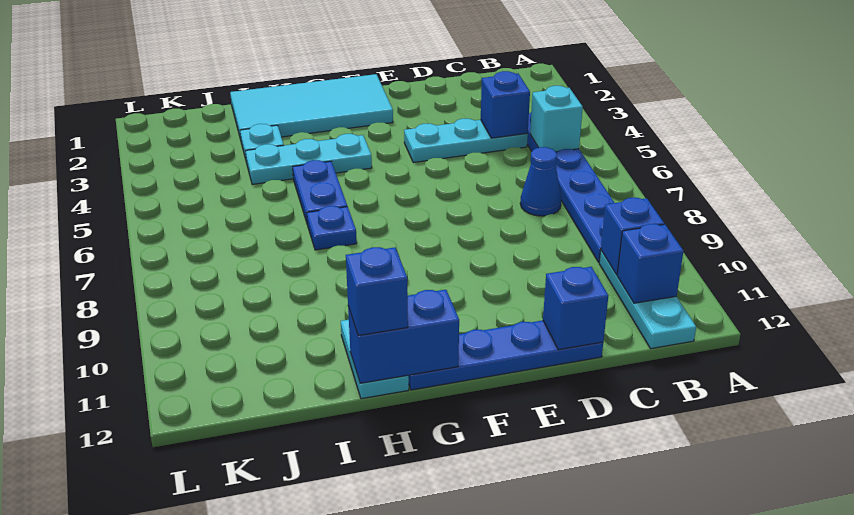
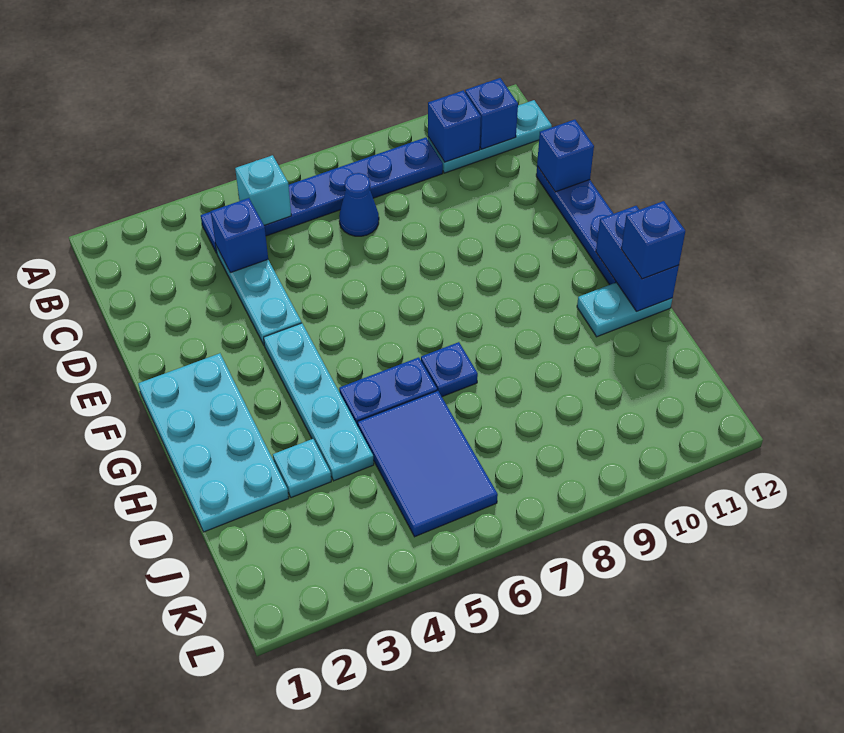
cyan 2x4 tile [230,74,393,140] -> cyan 2x4 plate [138,353,289,532]
cyan 1x3 plate [245,134,372,184] -> cyan 1x4 plate [264,323,374,481]
none -> blue 2x3 tile [358,391,498,537]

